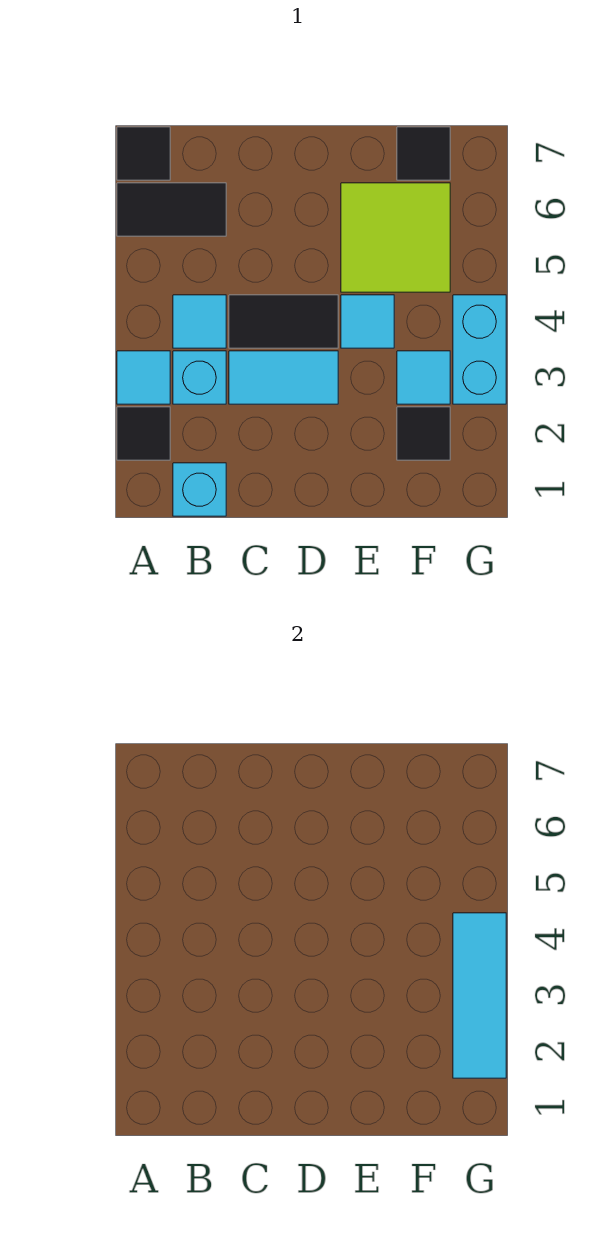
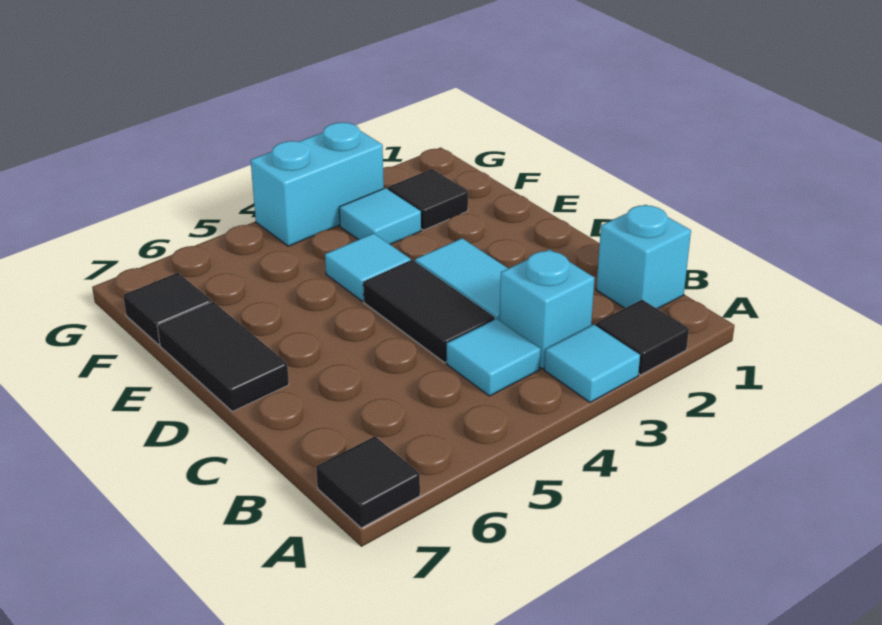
black 1x2 tile [117,183,226,236] -> black 1x2 tile moved to [157,302,289,411]
lime 2x2 tile [341,183,450,292] -> none
cyan 1x3 tile [453,913,506,1078] -> none

